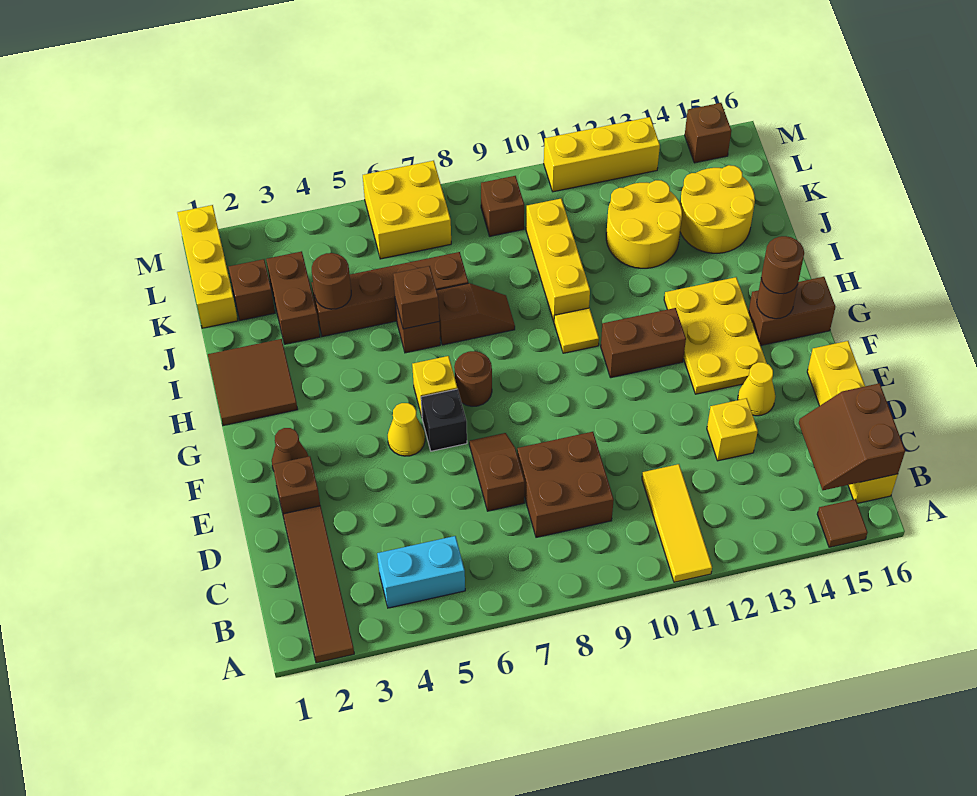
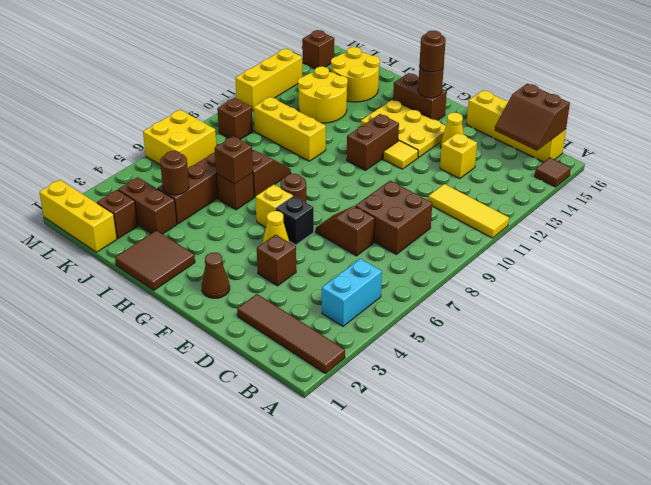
brown 1x1 brick [273,456,320,514] -> brown 1x1 brick moved to [257,235,296,286]
brown 1x2 brick [749,277,835,346] -> brown 1x2 brick turned to [393,73,447,120]
yellow 1x1 tile [554,308,599,353] -> yellow 1x1 tile moved to [383,141,418,169]

